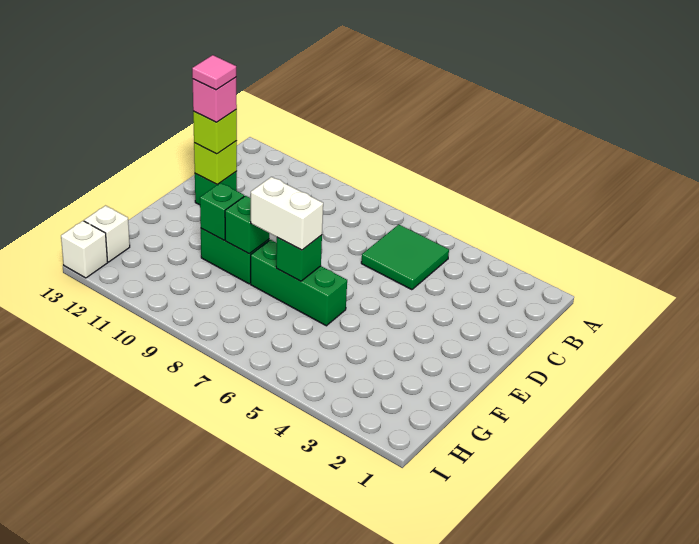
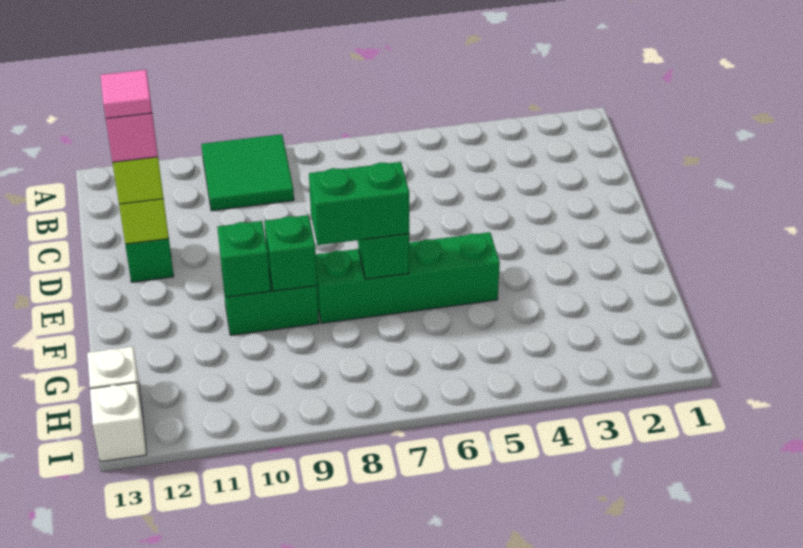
green 2x2 tile [361,225,449,290] -> green 2x2 tile moved to [201,134,294,211]
green 1x3 brick [251,240,347,326] -> green 1x4 brick [316,232,500,323]
white 1x2 brick [251,177,323,250] -> green 1x2 brick [309,162,409,245]

